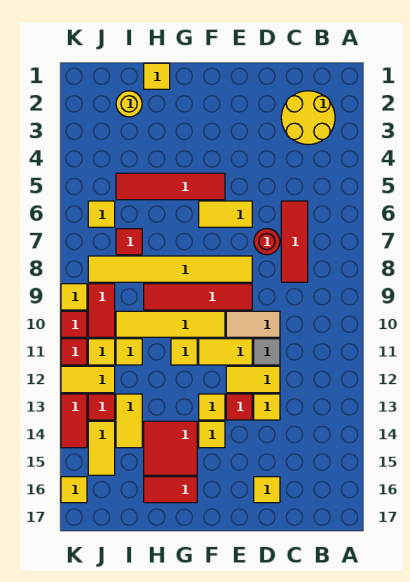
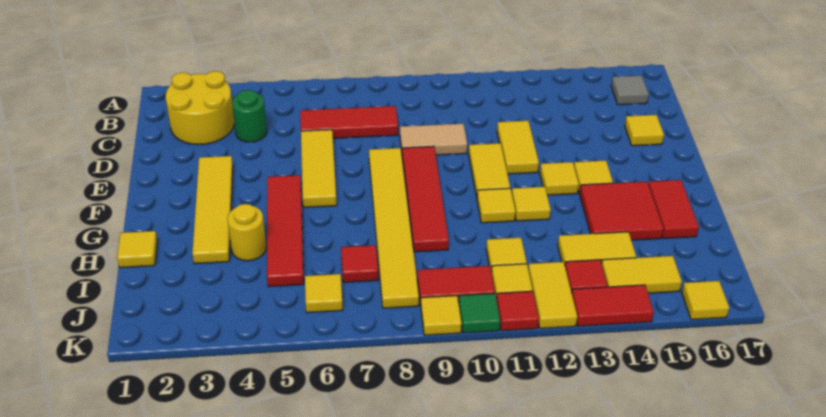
none -> green 1x1 round brick [232,90,267,142]
red 1x1 round brick [254,229,280,255] -> none
tan 1x2 tile [226,311,280,337] -> tan 1x2 tile turned to [400,124,467,155]
grey 1x1 tile [254,339,280,365] -> grey 1x1 tile moved to [611,76,649,105]
yellow 1x1 tile [254,394,280,420] -> yellow 1x1 tile moved to [512,187,551,221]
yellow 1x2 tile [199,201,252,227] -> yellow 1x3 tile [301,130,337,207]
red 1x1 tile [226,394,252,420] -> none
yellow 1x4 tile [116,311,225,337] -> yellow 1x4 tile moved to [192,156,233,264]
yellow 1x1 round brick [116,91,142,117] -> yellow 1x1 round brick moved to [227,204,266,261]
red 1x1 tile [61,311,87,337] -> green 1x1 tile [459,293,500,333]

